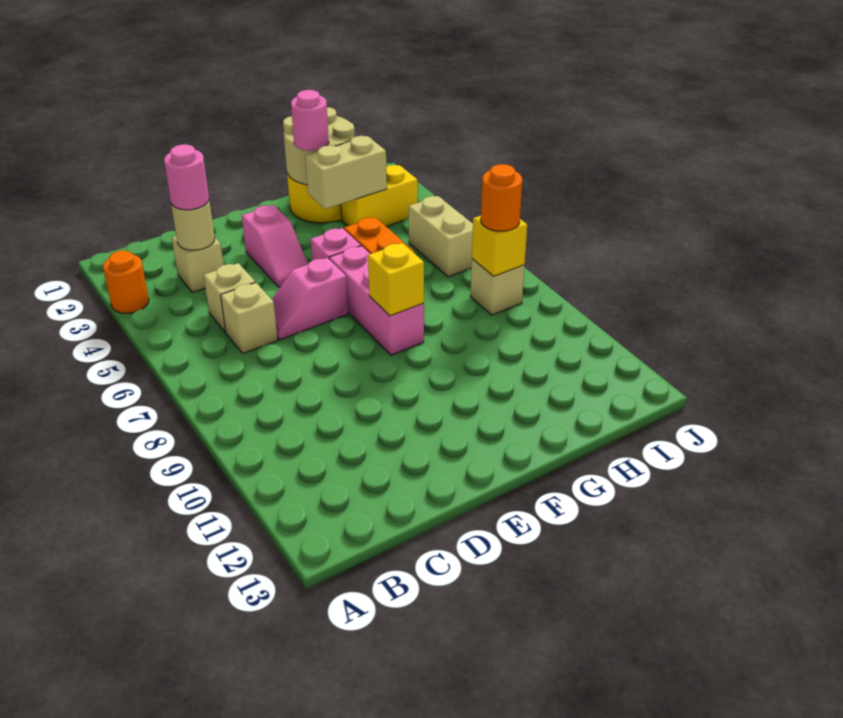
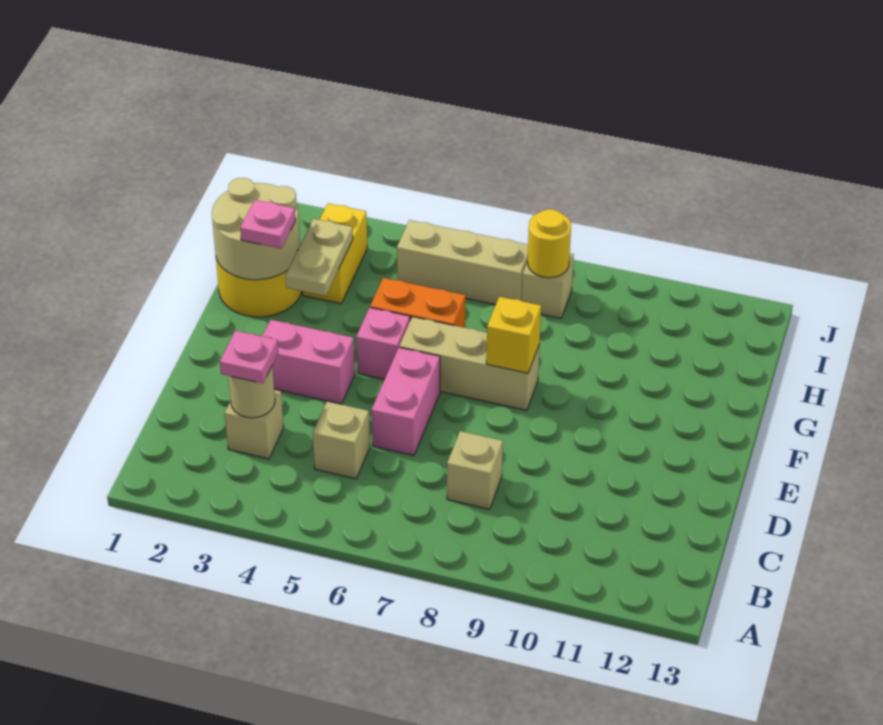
orange 1x1 round brick [103,250,149,313] -> none
pink 1x1 round brick [164,144,209,210] -> pink 1x1 plate [220,331,278,383]
tan 1x1 brick [221,283,278,353] -> tan 1x1 brick moved to [447,431,503,509]
pink 1x2 slope [272,258,348,340] -> pink 1x2 brick [372,347,440,456]
pink 1x2 slope [242,205,308,287] -> pink 1x2 brick [263,320,355,404]
pink 1x3 brick [329,246,424,355] -> tan 1x3 brick [399,317,540,410]
pink 1x1 round brick [291,90,329,151] -> pink 1x1 plate [240,200,295,249]
tan 1x2 brick [305,136,387,209] -> tan 1x2 plate [285,219,353,296]
tan 1x2 brick [409,196,473,277] -> tan 1x3 brick [397,220,528,305]
yellow 1x1 brick [472,215,527,276] -> yellow 1x1 round brick [528,209,571,278]
orange 1x1 round brick [481,164,522,231] -> none

